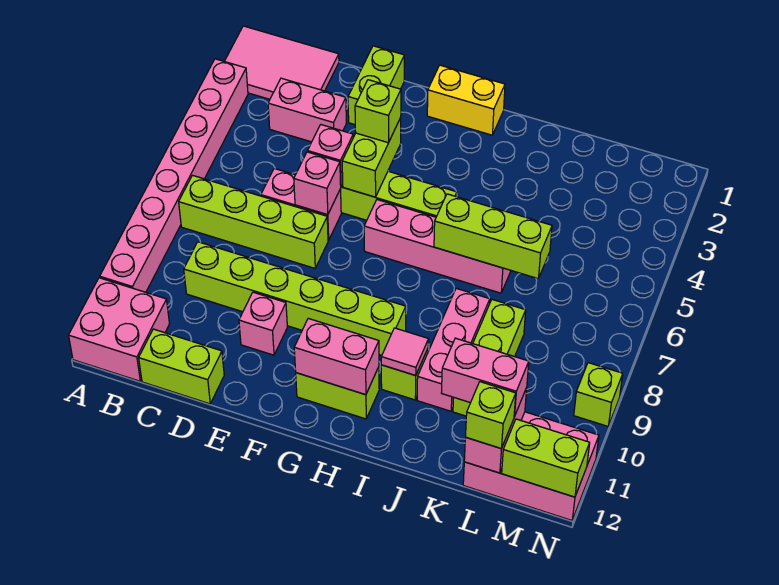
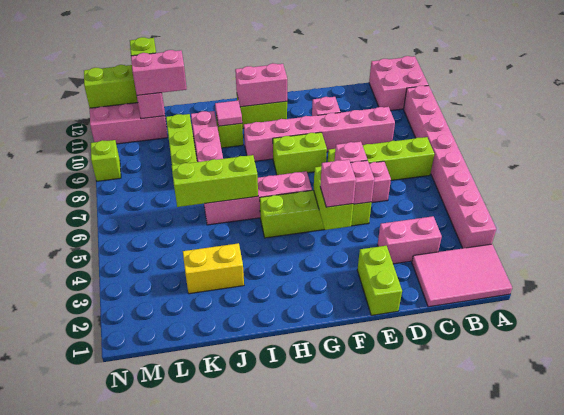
lime 1x6 brick [184,242,406,355] -> pink 1x6 brick [244,107,395,161]
lime 1x2 brick [139,329,224,404] -> lime 1x2 brick moved to [273,132,327,175]
lime 1x1 brick [355,80,401,143] -> pink 1x1 brick [320,159,356,207]
yellow 1x2 brick [427,65,505,135] -> yellow 1x2 brick moved to [183,243,244,294]

